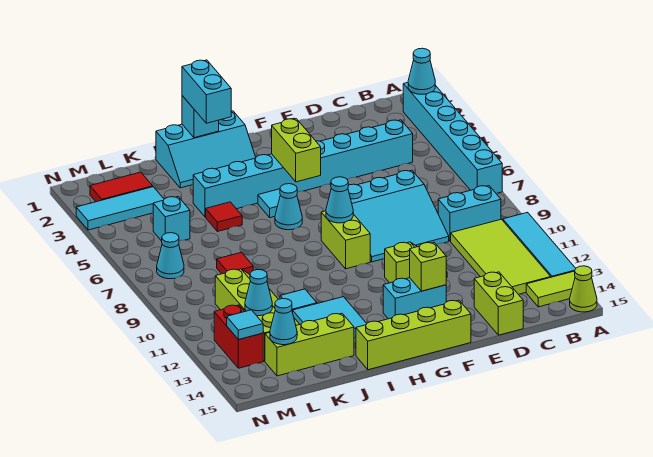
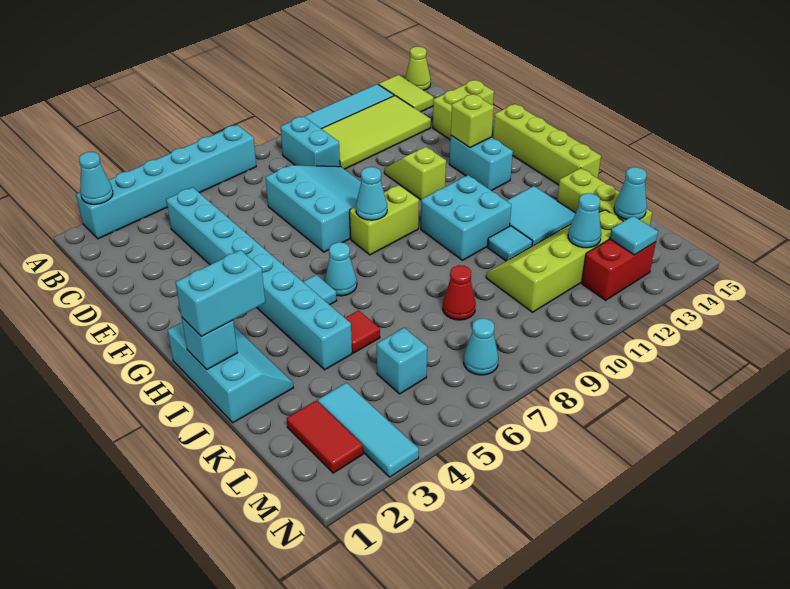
lime 1x2 brick [272,119,321,182] -> none
none -> cyan 2x2 brick [421,175,511,260]
red 1x1 tile [217,252,253,274] -> red 1x1 cone [443,265,476,320]

